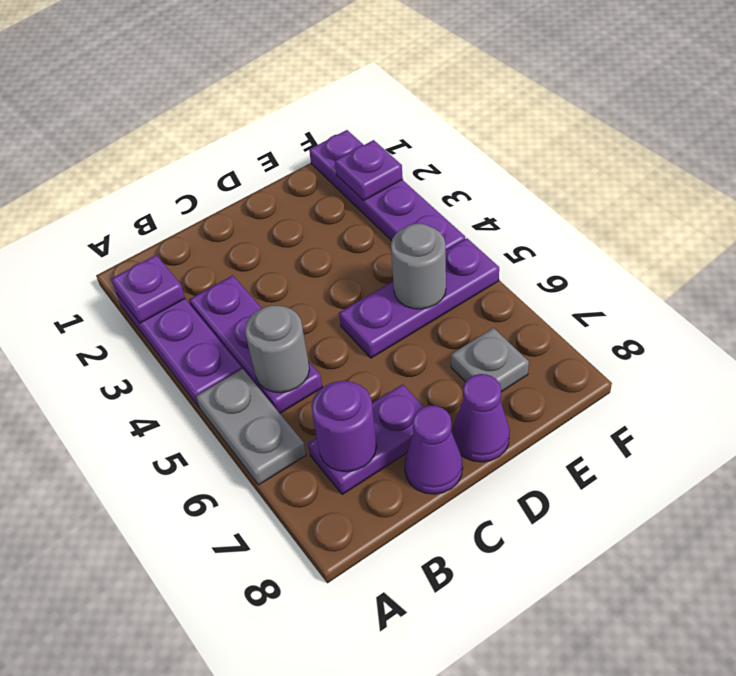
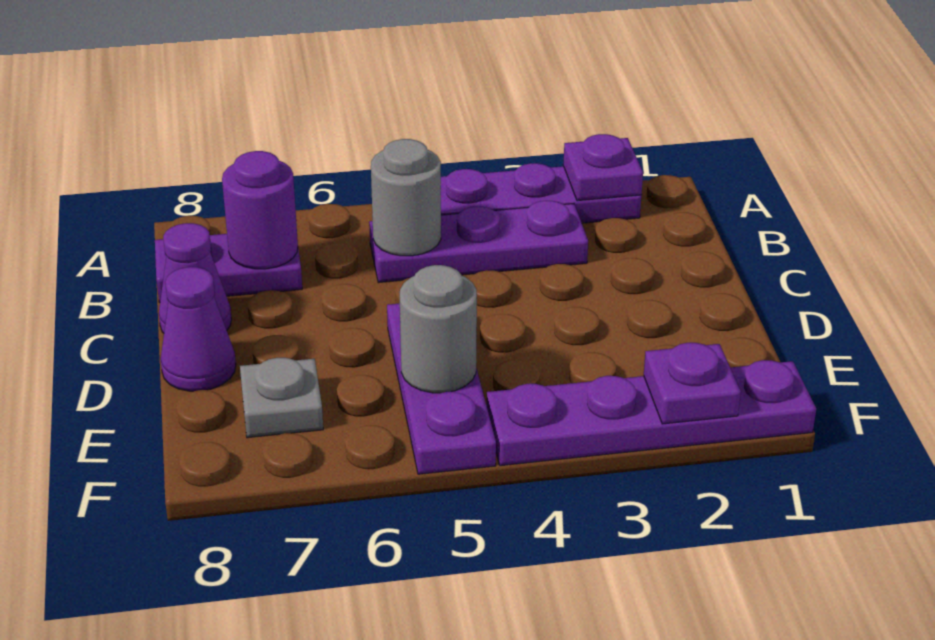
grey 1x2 plate [196,369,306,485] -> none
purple 1x2 plate [308,384,424,494] -> purple 1x2 plate turned to [155,234,302,303]

